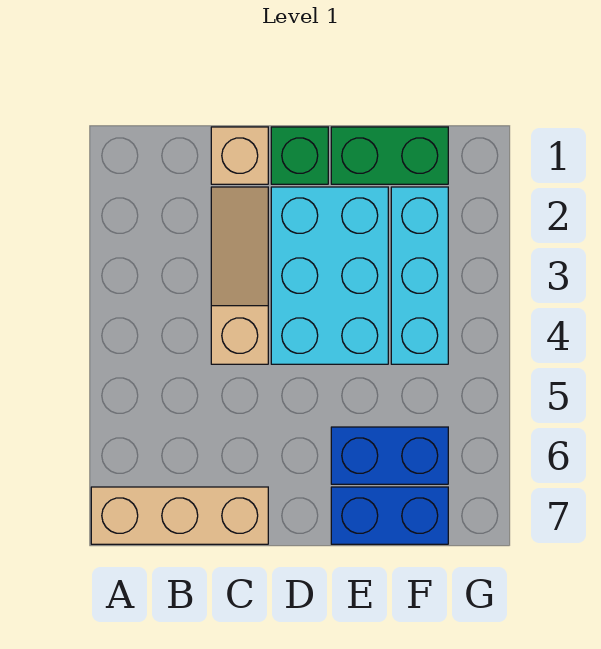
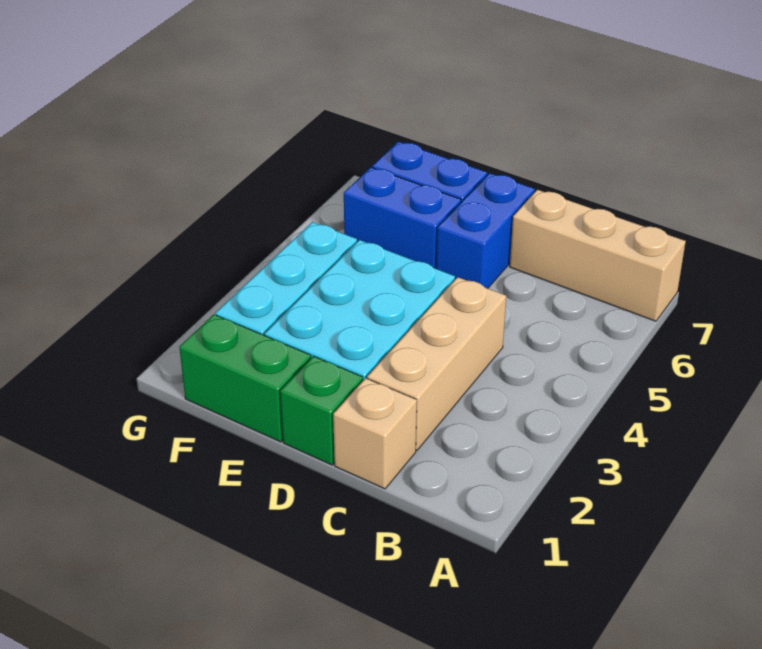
tan 1x3 slope [211,187,268,364] -> tan 1x3 brick [367,277,506,450]
none -> blue 1x2 brick [436,173,535,288]

